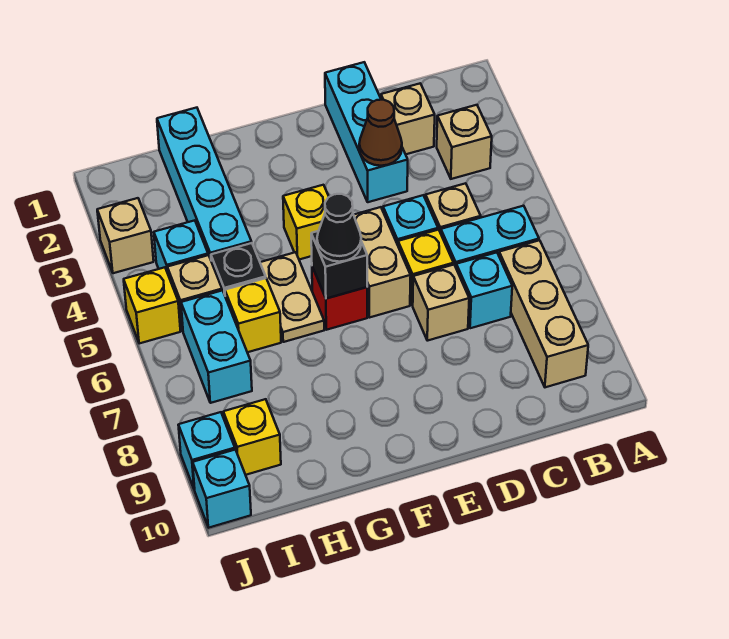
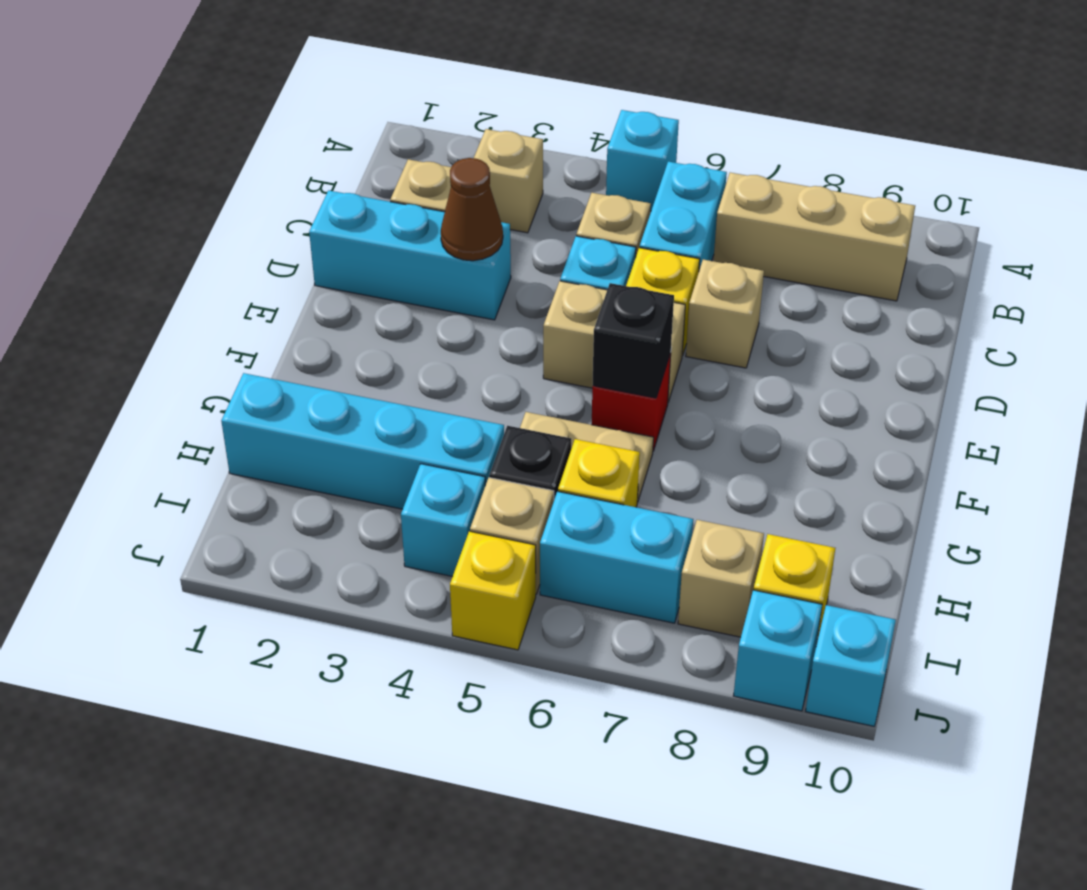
cyan 1x1 brick [456,252,512,328] -> cyan 1x1 brick moved to [606,110,679,211]
yellow 1x1 brick [283,185,329,260] -> none
black 1x1 cone [317,194,361,262] -> none
tan 1x1 brick [97,198,154,273] -> tan 1x1 brick moved to [678,520,764,637]

